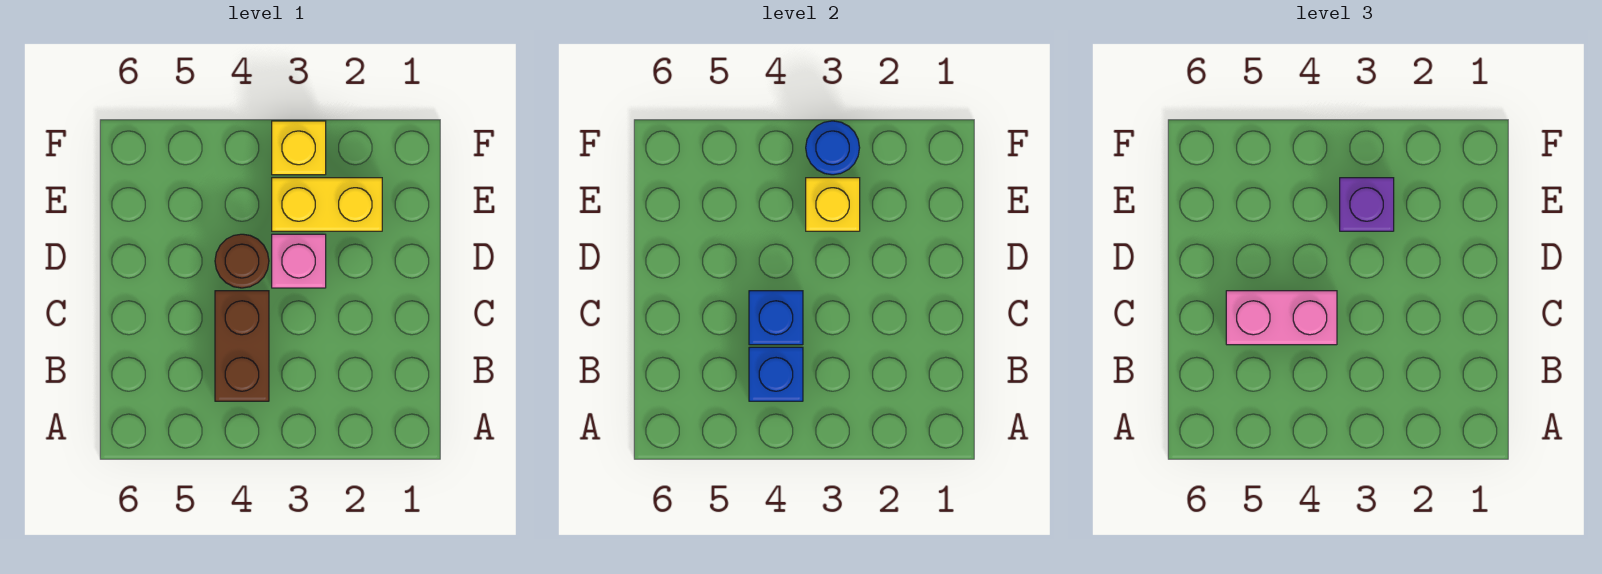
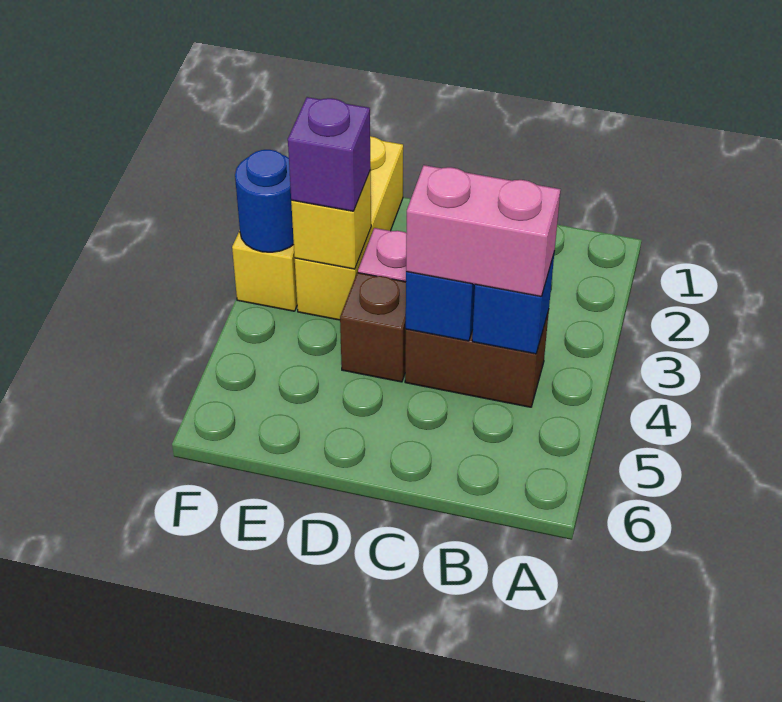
pink 1x2 brick [1226,291,1337,345] -> pink 1x2 brick turned to [406,165,561,297]
brown 1x1 round brick [215,234,269,288] -> brown 1x1 brick [340,273,406,382]
yellow 1x2 brick [272,178,382,231] -> yellow 1x3 brick [295,136,403,320]

